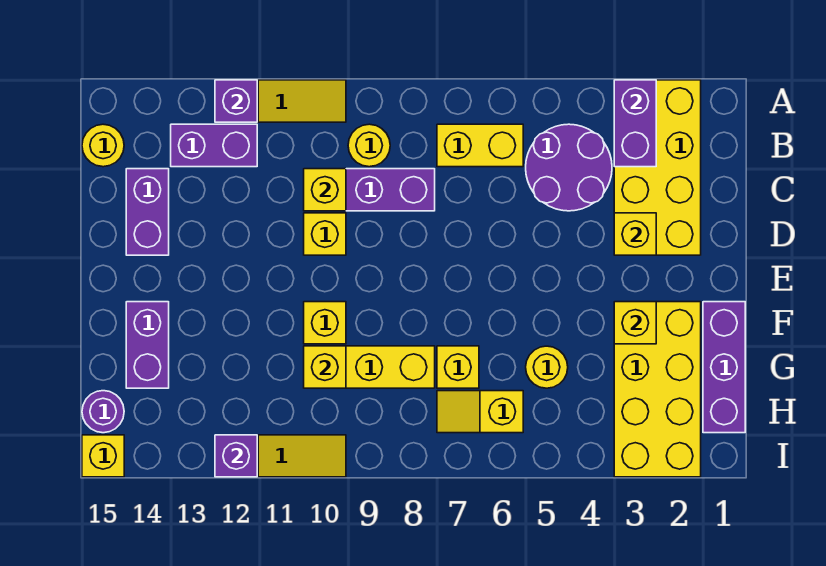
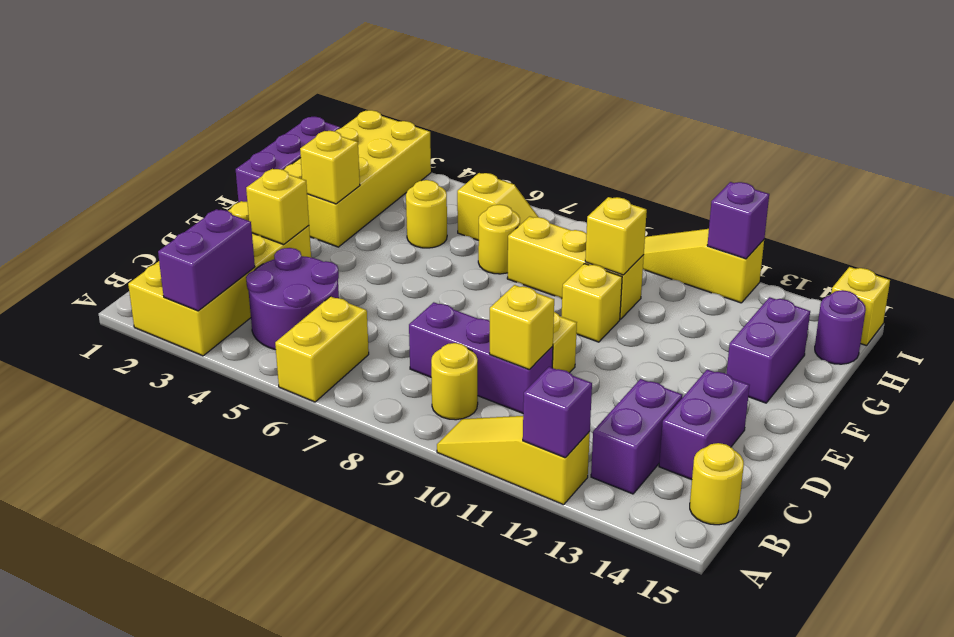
yellow 1x2 brick [437,124,523,167] -> yellow 1x2 brick turned to [275,296,369,402]
purple 1x2 brick [171,124,257,167] -> purple 1x2 brick turned to [591,379,682,494]
yellow 1x1 brick [437,346,479,388] -> yellow 1x1 round brick [478,204,520,274]

